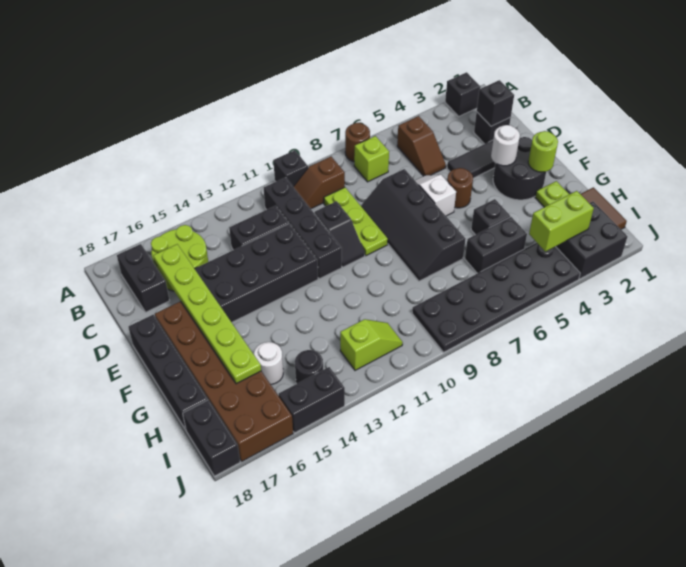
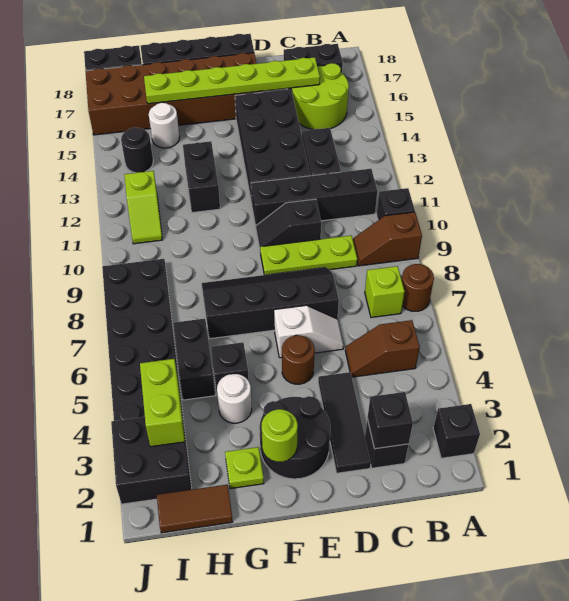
brown 1x2 slope [293,157,345,209] -> brown 1x2 slope turned to [353,212,422,266]
white 1x1 round brick [491,125,520,166] -> white 1x1 round brick moved to [217,374,252,423]
black 1x2 brick [279,367,345,433] -> black 1x2 brick moved to [183,141,220,213]

